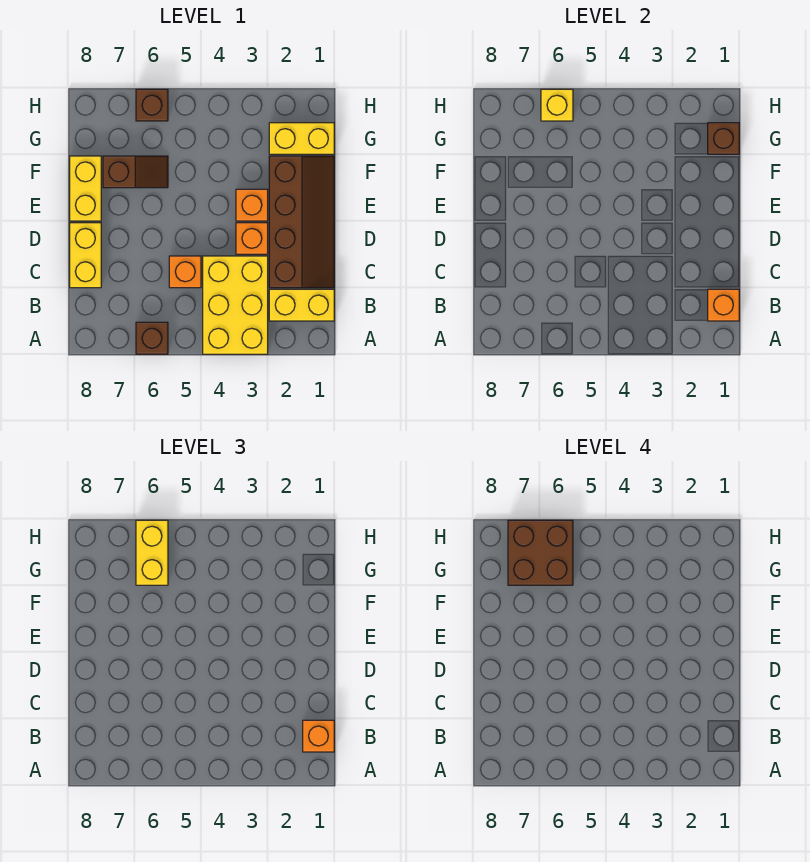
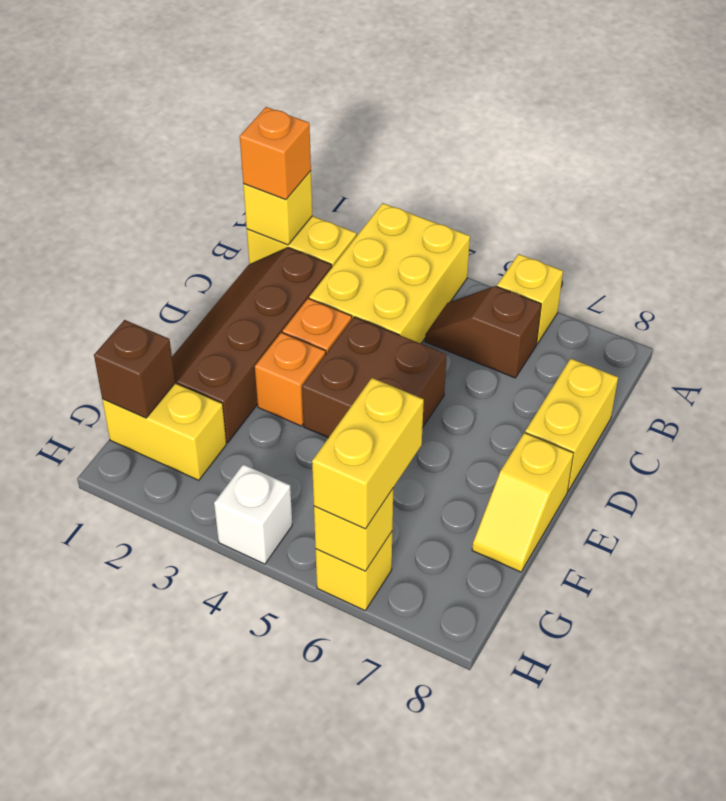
brown 1x1 brick [136,322,168,354] -> yellow 1x1 brick [497,254,563,344]
orange 1x1 brick [708,289,739,321] -> yellow 1x1 brick [243,171,312,245]
orange 1x1 brick [169,256,201,288] -> none
yellow 1x2 brick [70,156,101,221] -> yellow 1x2 slope [472,433,573,572]
brown 1x2 slope [103,156,168,188] -> brown 1x2 slope moved to [425,286,541,378]
brown 2x2 brick [508,520,573,585] -> brown 2x2 brick moved to [302,317,447,438]
none -> white 1x1 brick [214,464,292,564]
brown 1x1 brick [136,89,168,121] -> yellow 1x1 brick [316,532,392,611]

